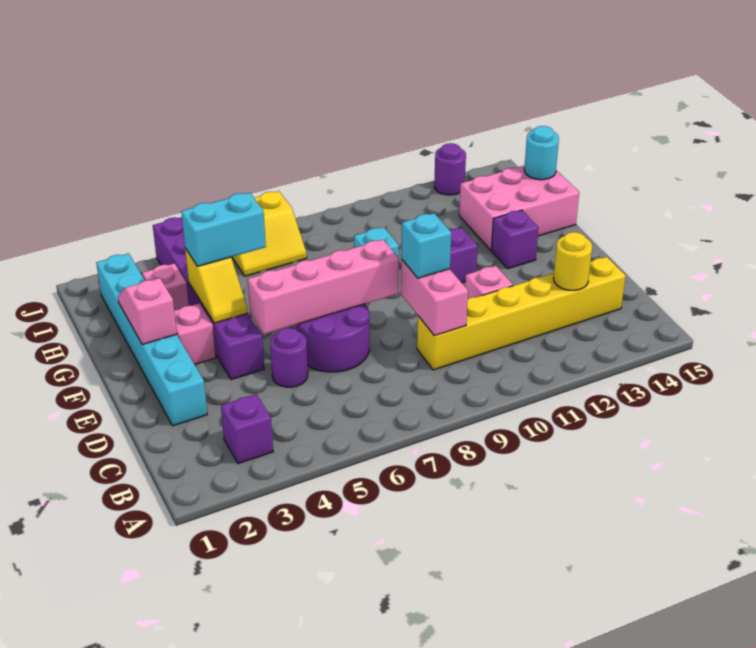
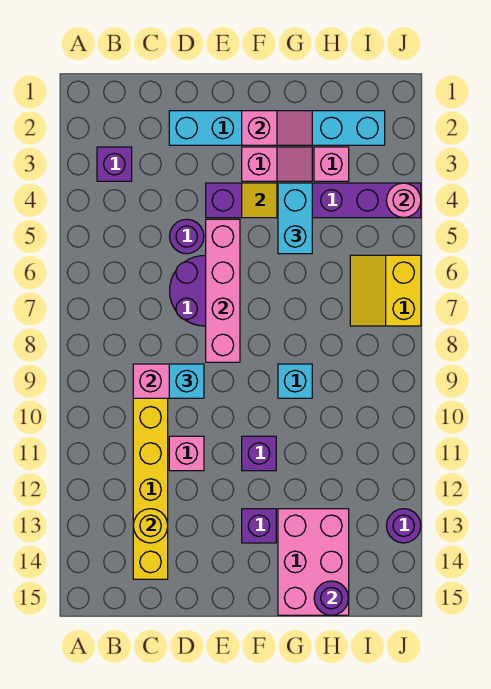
cyan 1x1 round brick [524,126,559,180] -> purple 1x1 round brick [314,581,349,615]
none -> pink 1x1 round brick [386,183,421,218]

